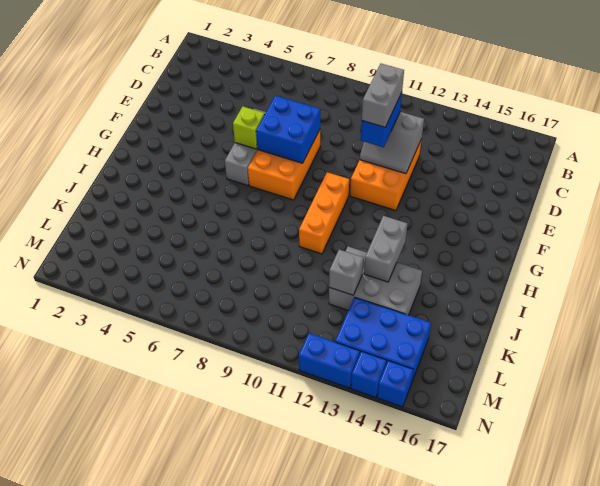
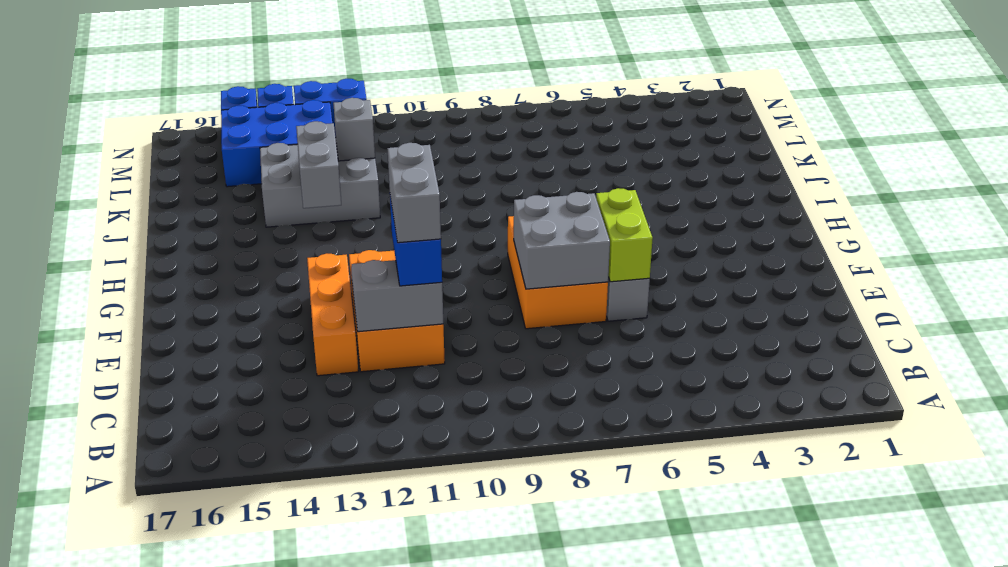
blue 2x2 brick [256,96,320,163] -> grey 2x2 brick [514,192,610,289]
lime 1x1 brick [233,106,265,149] -> lime 1x2 brick [596,188,653,282]
orange 1x3 brick [299,172,349,254] -> orange 1x3 brick moved to [307,254,358,376]

